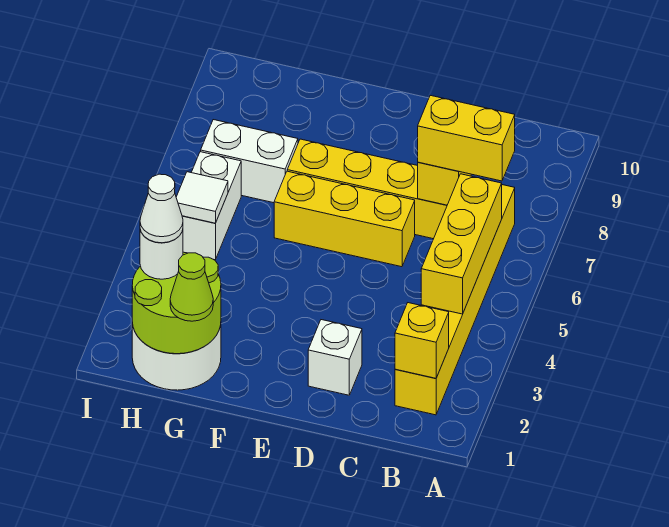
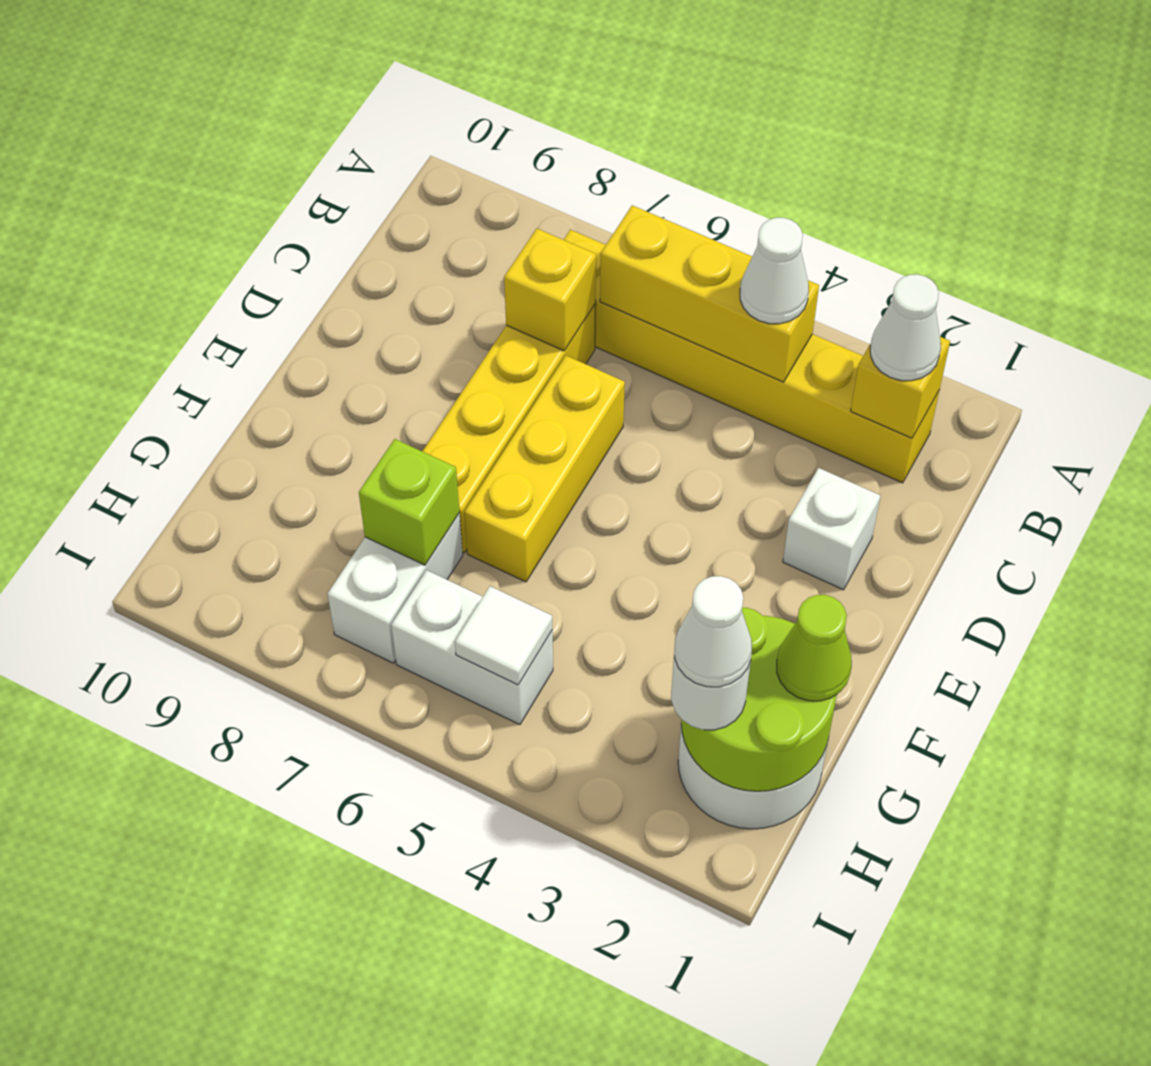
none -> white 1x1 cone [870,274,941,381]
none -> white 1x1 cone [740,218,809,324]
yellow 1x2 brick [418,95,515,181] -> none
none -> lime 1x1 brick [359,439,459,565]

